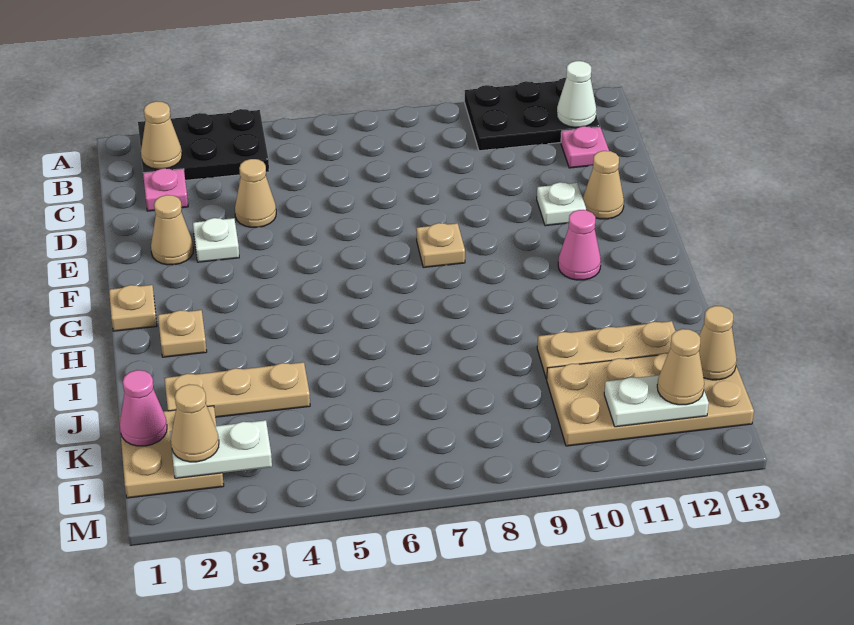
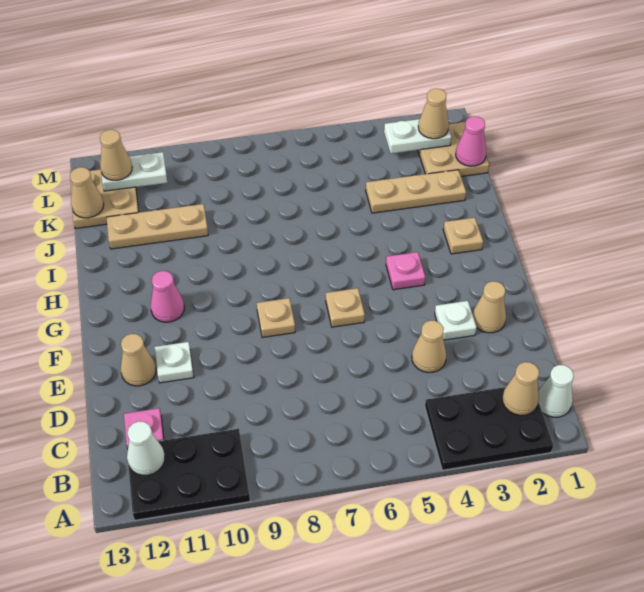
none -> white 1x1 cone [538,365,574,417]
pink 1x1 plate [143,168,188,211] -> pink 1x1 plate moved to [386,252,425,290]
tan 1x1 plate [109,285,157,331] -> tan 1x1 plate moved to [326,288,365,327]
tan 2x4 plate [547,353,754,446] -> tan 2x2 plate [70,169,139,228]

